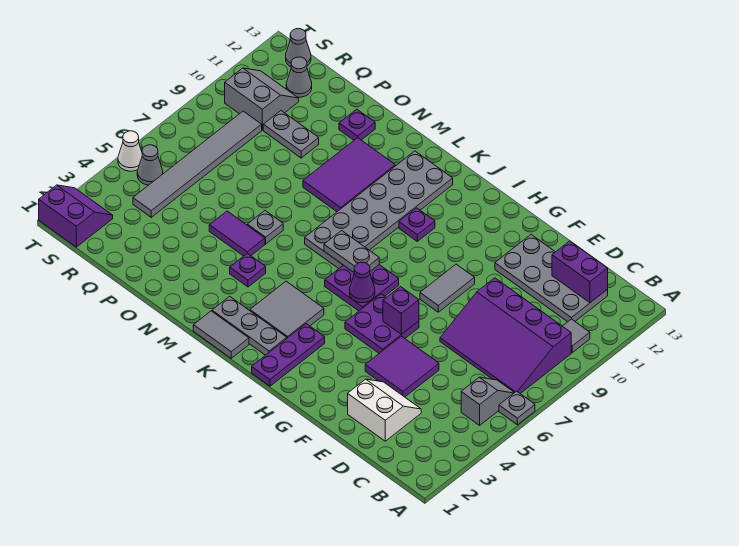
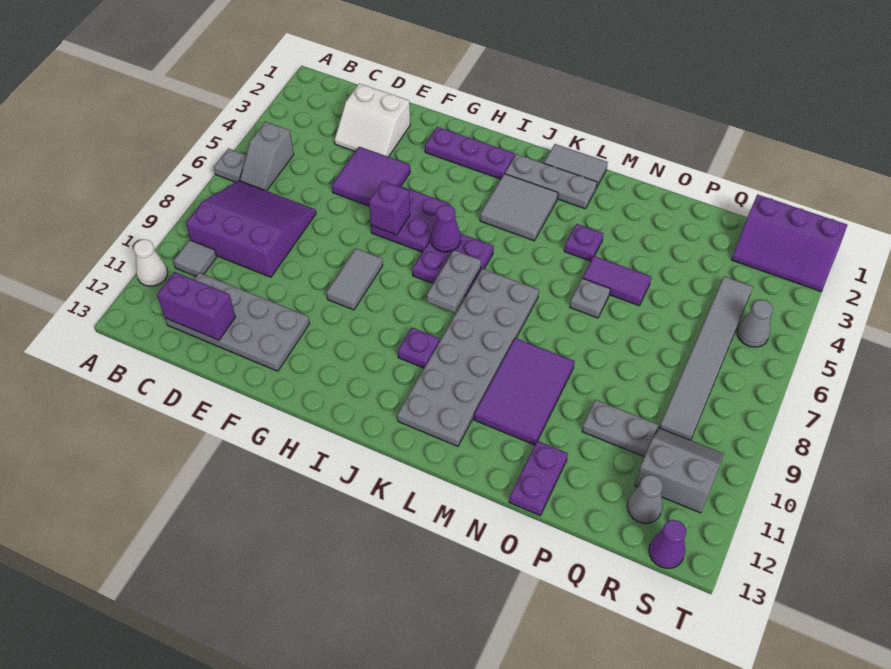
purple 3x4 slope [440,278,571,394] -> purple 3x3 slope [186,181,316,277]
purple 1x3 plate [252,324,325,386] -> purple 1x3 plate turned to [425,127,515,179]
grey 1x2 plate [324,231,379,272] -> grey 1x2 plate turned to [427,250,481,313]
purple 1x1 plate [339,109,375,140] -> purple 1x2 plate [509,441,568,515]
grey 2x2 slope [225,68,299,130] -> grey 2x2 slope turned to [635,428,724,513]
purple 2x2 slope [39,185,113,247] -> purple 2x3 slope [732,195,847,291]
grey 1x1 cone [286,29,311,67] -> purple 1x1 cone [649,520,686,568]
white 1x1 cone [118,131,142,171] -> white 1x1 cone moved to [134,239,168,286]

